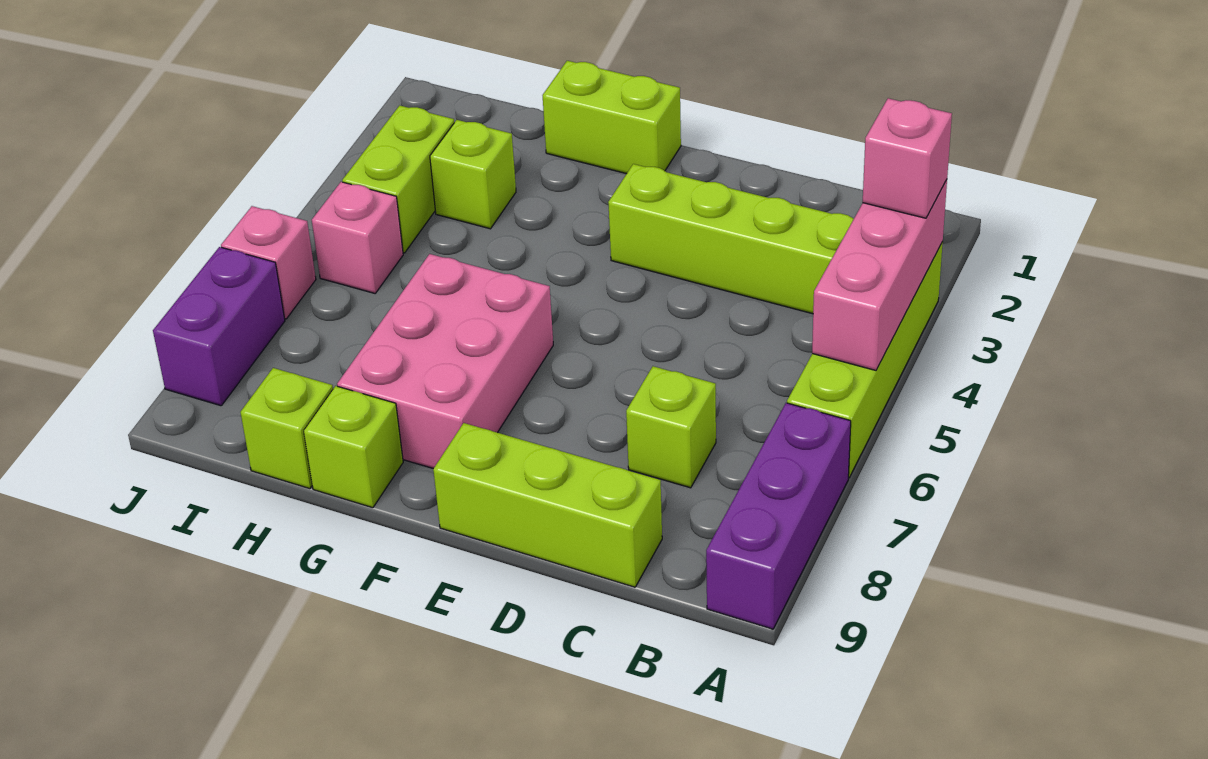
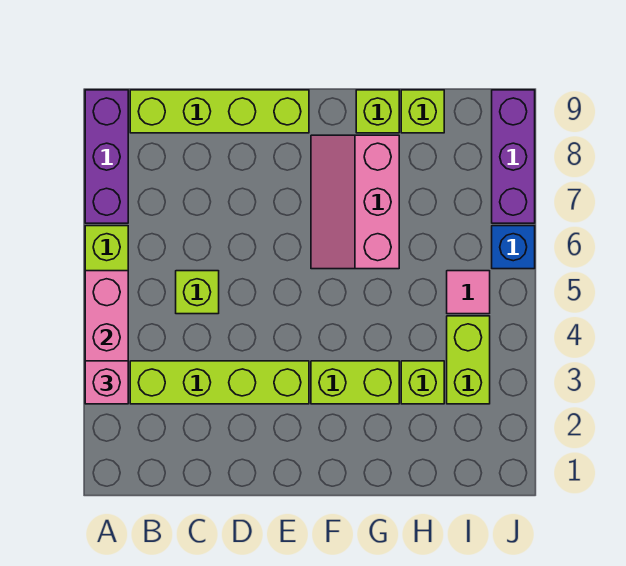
lime 1x1 brick [626,366,716,488] -> lime 1x1 brick moved to [176,271,219,314]
lime 1x3 brick [433,423,662,587] -> lime 1x4 brick [130,90,309,133]
lime 1x2 brick [543,61,681,174] -> lime 1x2 brick moved to [311,361,399,404]
pink 2x3 brick [337,254,553,469] -> pink 2x3 slope [311,135,399,269]
pink 1x1 brick [312,182,403,293] -> pink 1x1 tile [447,271,490,314]
pink 1x1 brick [221,206,316,319] -> blue 1x1 brick [492,226,535,269]
purple 1x2 brick [153,247,285,406] -> purple 1x3 brick [492,90,535,223]

